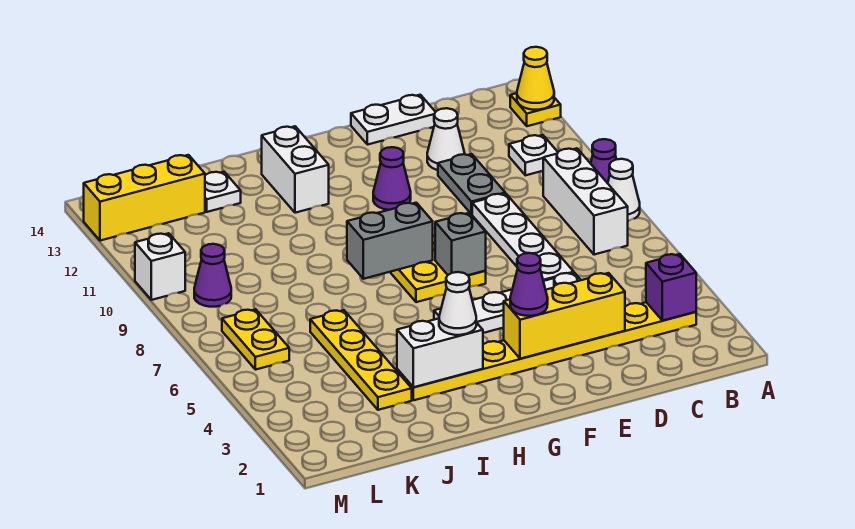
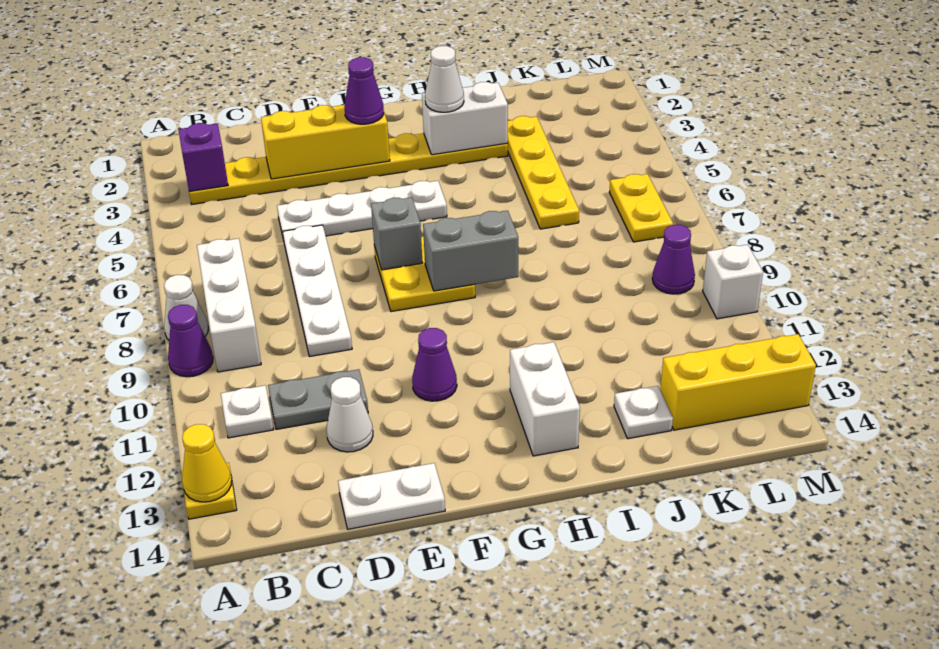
grey 1x2 plate [438,154,505,214] -> grey 1x2 plate turned to [268,369,368,429]

